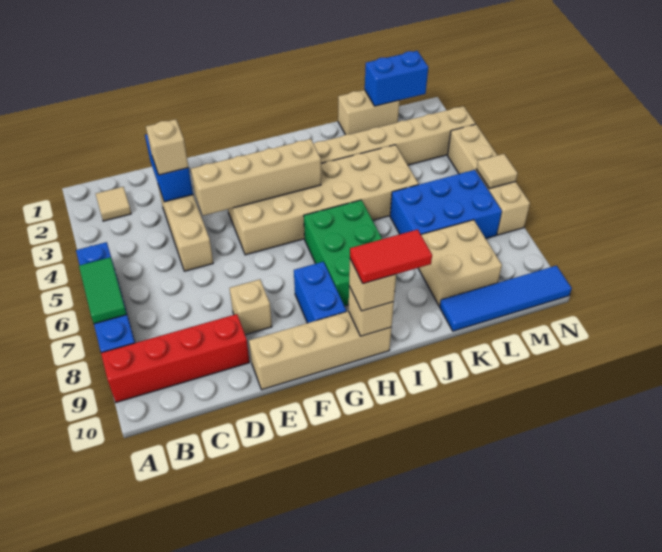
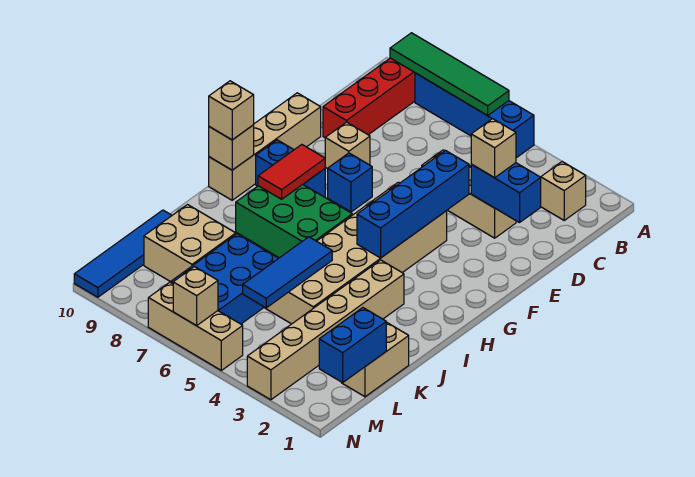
green 1x2 tile [79,257,127,324] -> green 1x4 tile [390,33,509,116]
tan 1x1 tile [96,187,131,221] -> tan 1x1 brick [541,162,586,220]
tan 1x4 brick [191,139,321,216] -> blue 1x4 brick [357,151,469,258]
none -> blue 1x1 brick [328,153,372,212]
red 1x2 tile [350,229,432,284] -> red 1x2 tile moved to [258,145,325,199]
none -> blue 1x3 tile [243,237,332,308]
tan 1x4 brick [448,124,530,235] -> tan 1x3 brick [148,282,243,370]
tan 1x1 tile [477,154,518,189] -> tan 1x1 brick [173,267,218,326]

